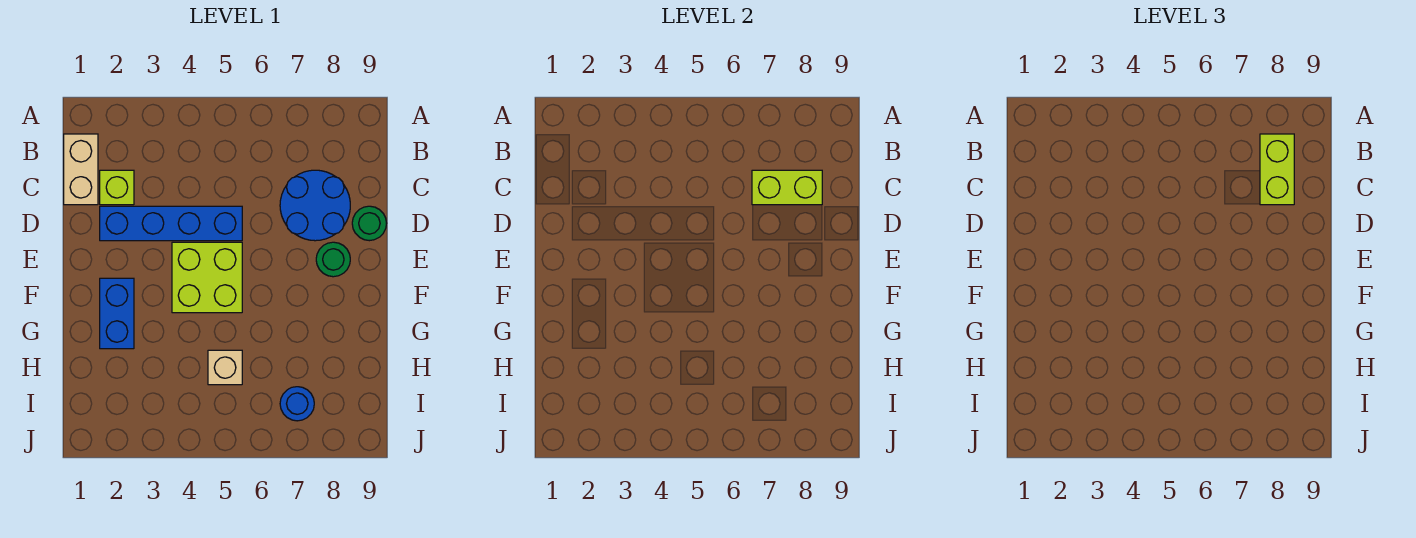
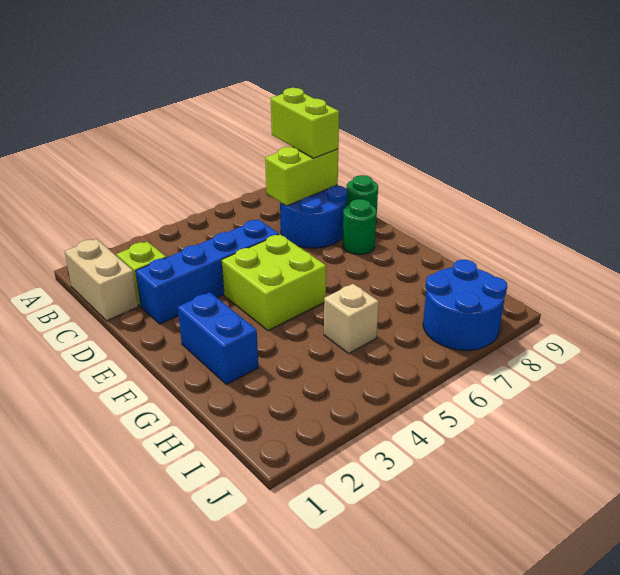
blue 1x1 round brick [280,387,314,421] -> blue 2x2 round brick [423,260,507,350]

